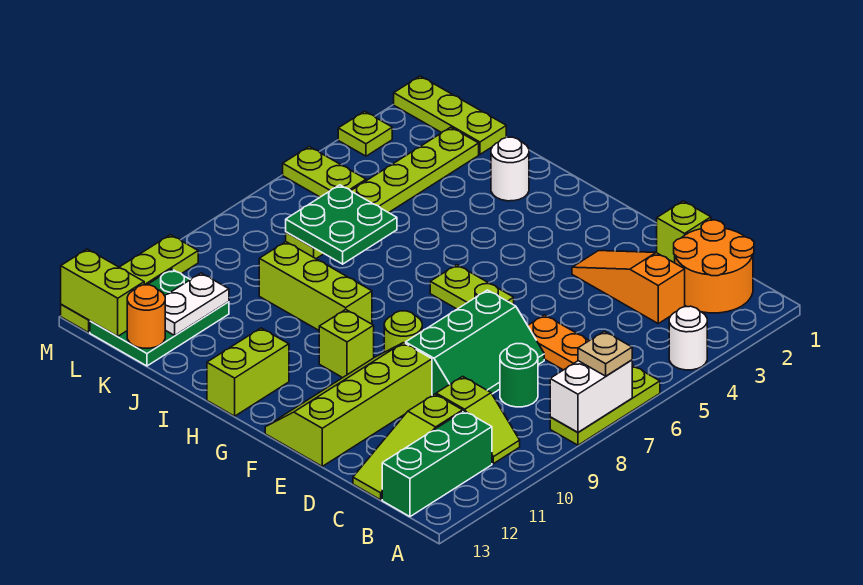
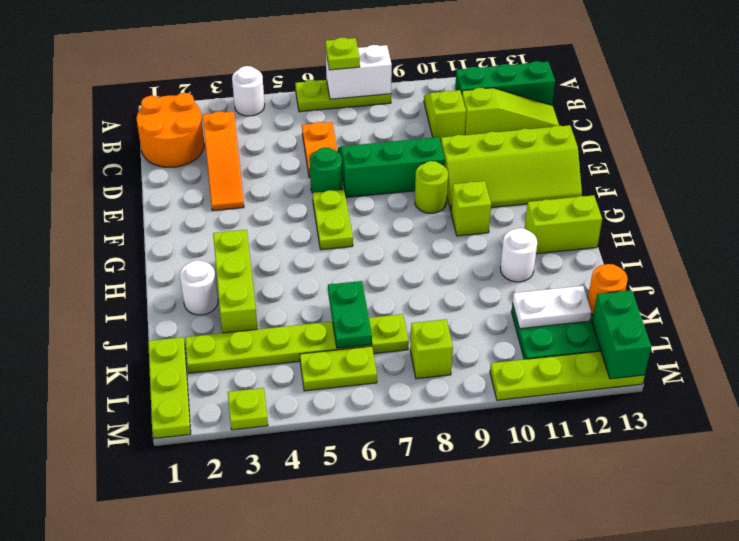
tan 1x1 plate [578,331,632,376] -> lime 1x1 plate [325,37,360,70]
green 1x1 round brick [500,344,538,407] -> green 1x1 round brick moved to [310,147,342,193]
lime 1x1 brick [657,201,711,263] -> lime 1x1 brick moved to [410,319,453,379]
lime 1x3 brick [259,242,372,330] -> lime 1x3 brick moved to [213,230,257,333]
none -> white 1x1 round brick [500,228,537,282]
green 2x2 plate [286,185,397,264] -> green 1x2 plate [328,281,372,348]
lime 1x2 plate [283,147,366,197] -> lime 1x2 plate turned to [300,346,377,391]
lime 1x2 brick [61,249,144,336] -> green 1x2 brick [592,290,651,379]

